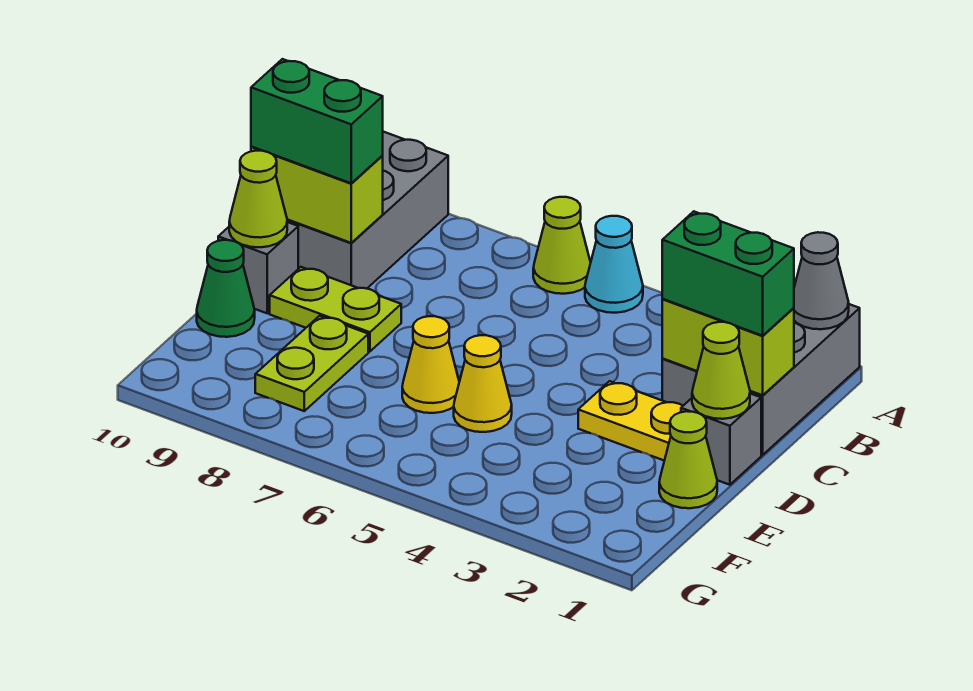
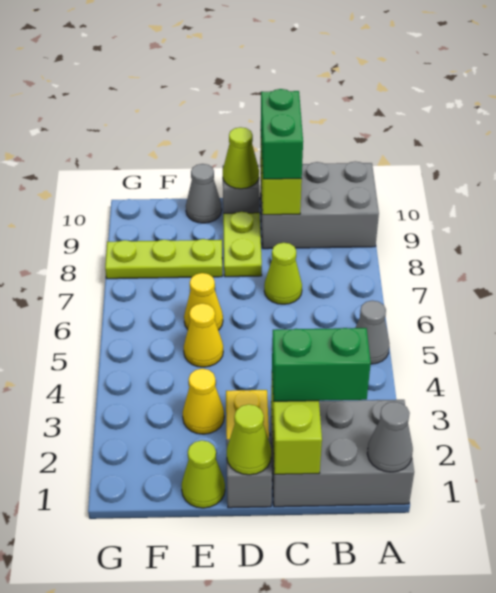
cyan 1x1 cone [585,216,643,313] -> grey 1x1 cone [356,301,389,364]
lime 1x1 cone [533,197,591,294] -> lime 1x1 cone moved to [264,243,302,304]
green 1x2 brick [662,211,794,336] -> green 1x2 brick turned to [272,328,371,401]
none -> yellow 1x1 cone [183,369,224,434]
lime 1x2 plate [255,316,368,411] -> lime 1x3 plate [105,239,222,279]
green 1x1 cone [197,240,255,337] -> grey 1x1 cone [186,164,222,223]

